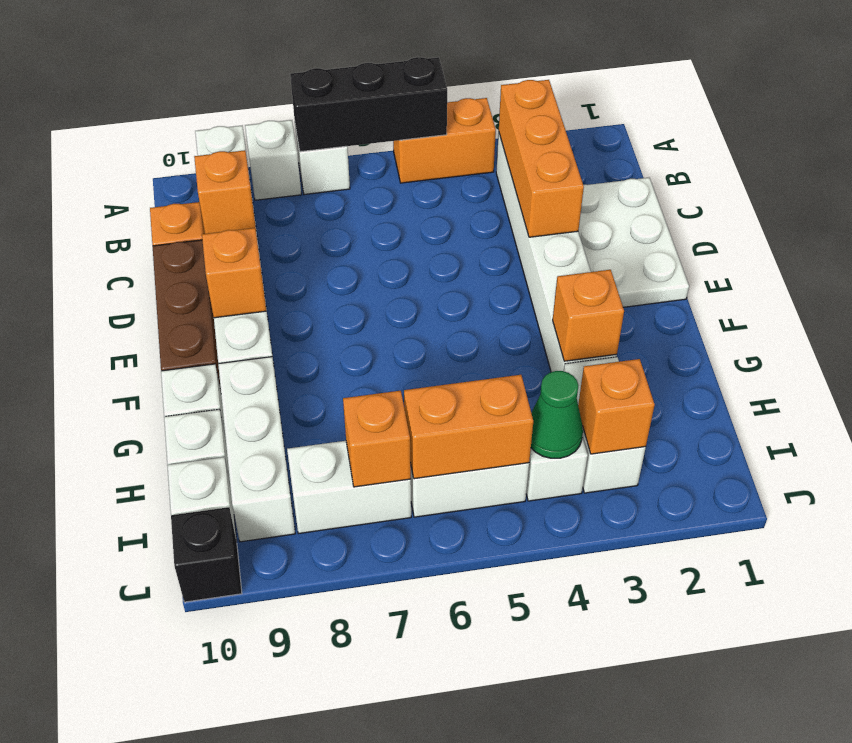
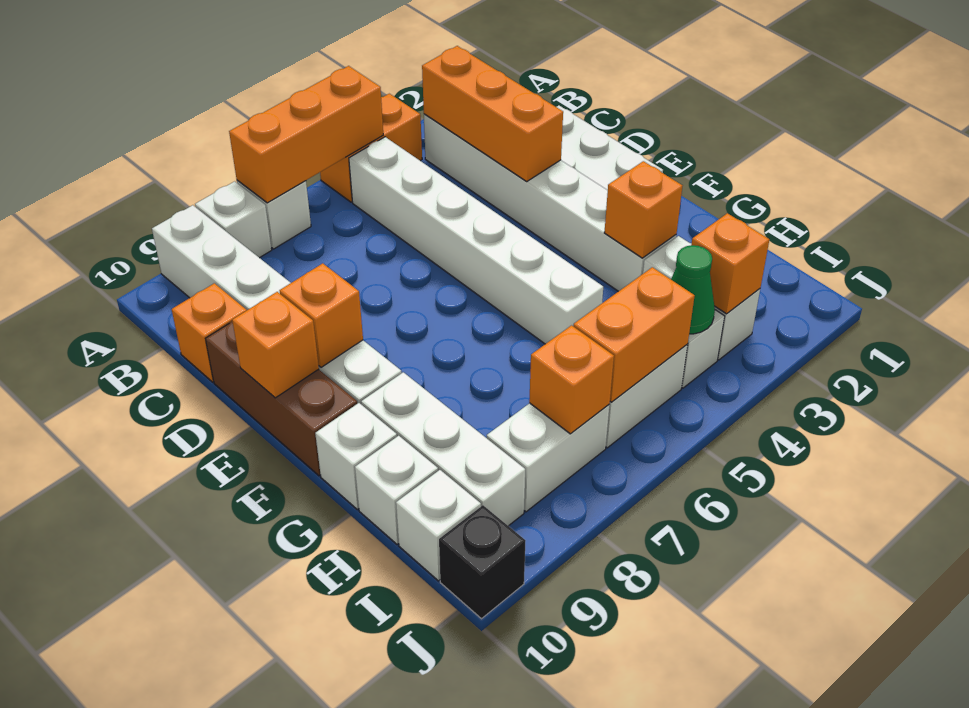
black 1x3 brick [290,57,447,152] -> orange 1x3 brick [229,66,383,203]
none -> white 1x6 brick [349,137,603,344]
orange 1x1 brick [194,150,256,234] -> orange 1x1 brick moved to [232,292,319,398]

